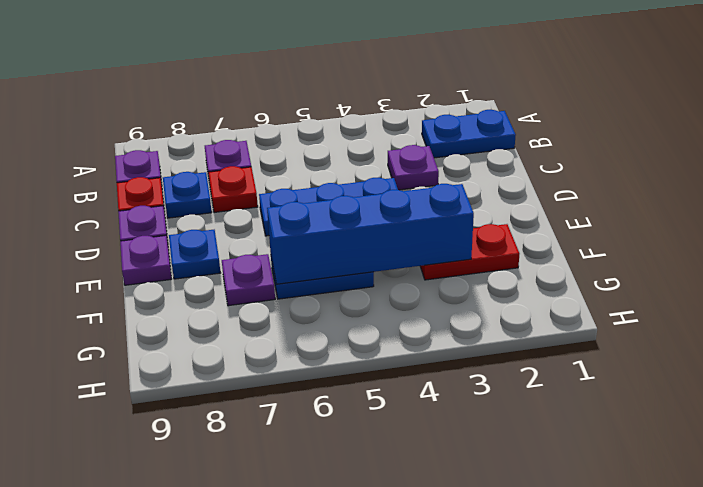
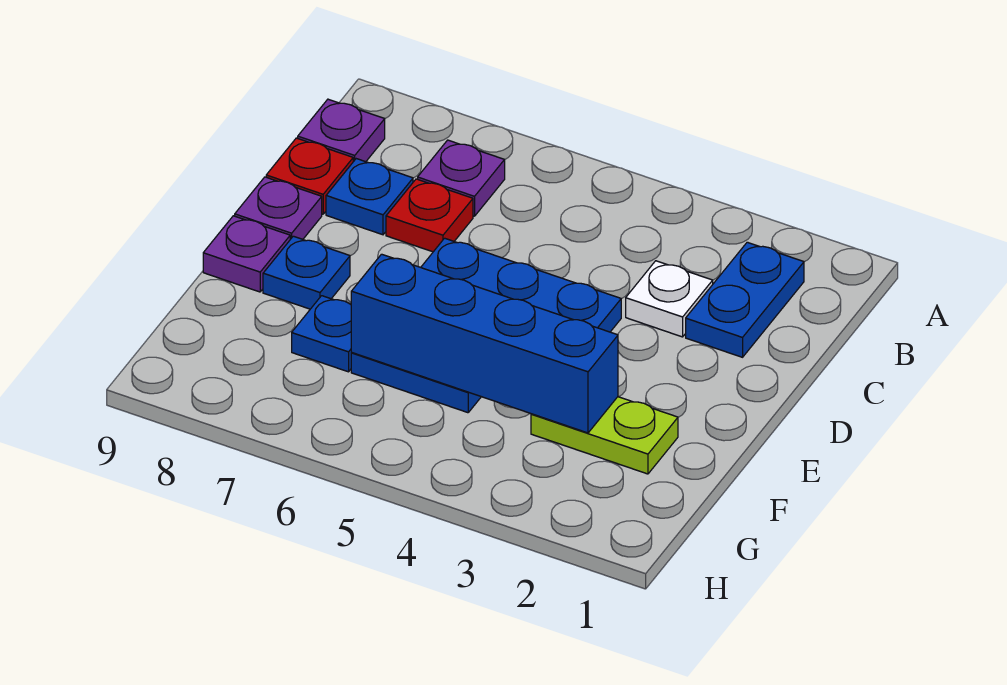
blue 1x2 plate [422,109,516,158] -> blue 1x2 plate turned to [686,242,804,357]
purple 1x1 plate [388,145,439,190] -> white 1x1 plate [626,261,713,337]
red 1x2 plate [420,224,520,280] -> lime 1x2 plate [531,397,678,474]
purple 1x1 plate [222,254,275,306] -> blue 1x1 plate [292,296,352,372]

